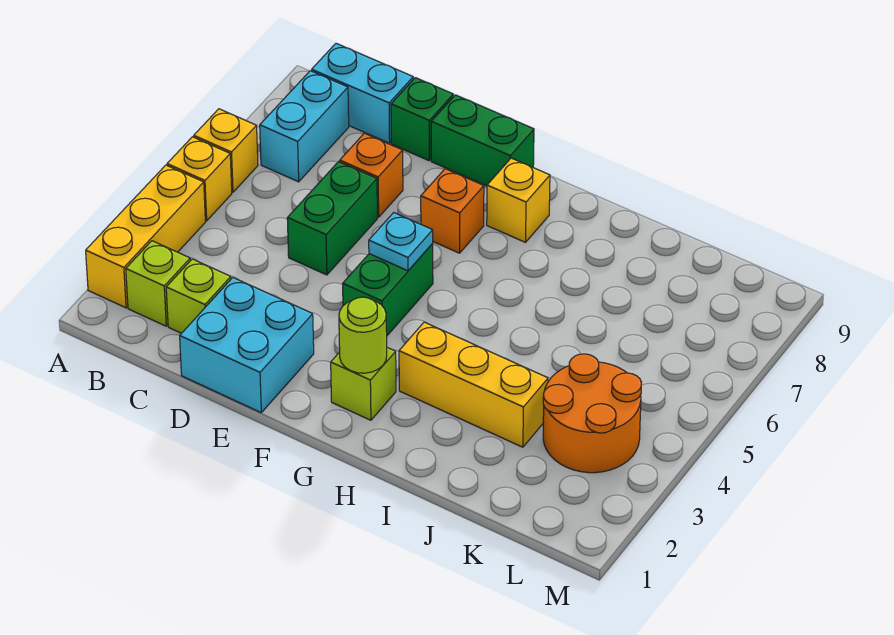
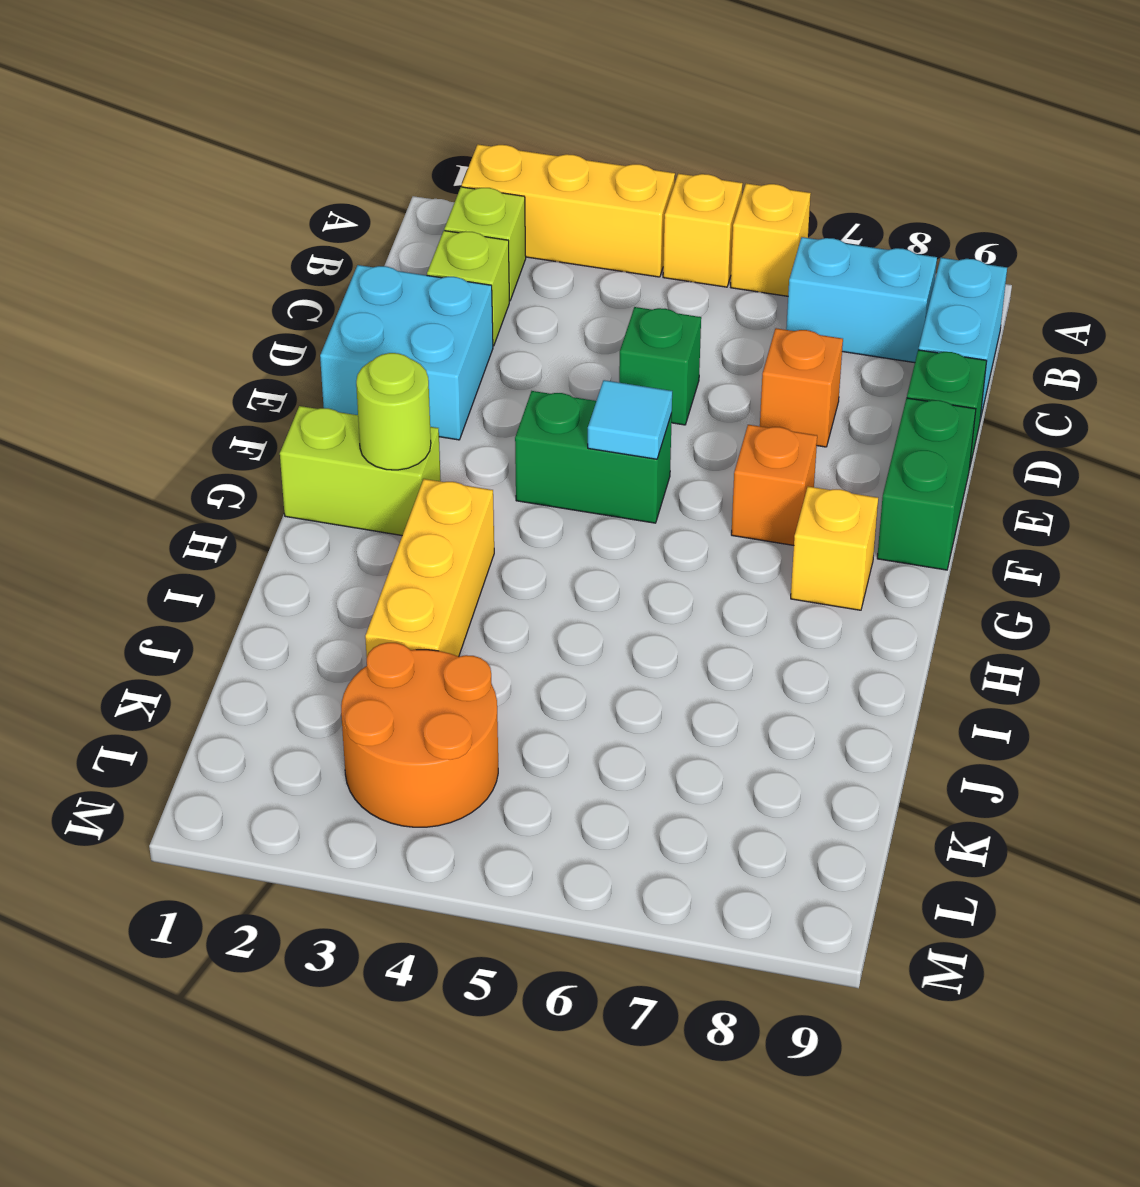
green 1x2 brick [287,162,377,275] -> green 1x1 brick [619,307,701,425]
cyan 1x1 plate [369,213,433,271] -> cyan 1x1 tile [588,380,672,459]
lime 1x1 brick [331,348,396,420] -> lime 1x2 brick [280,406,441,535]

